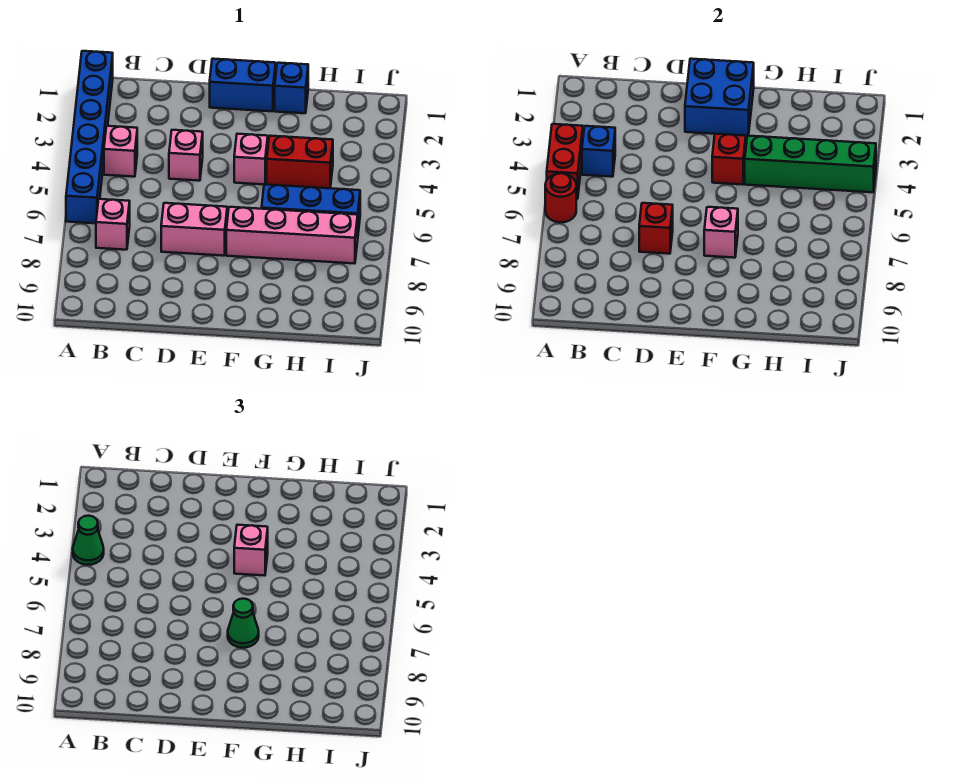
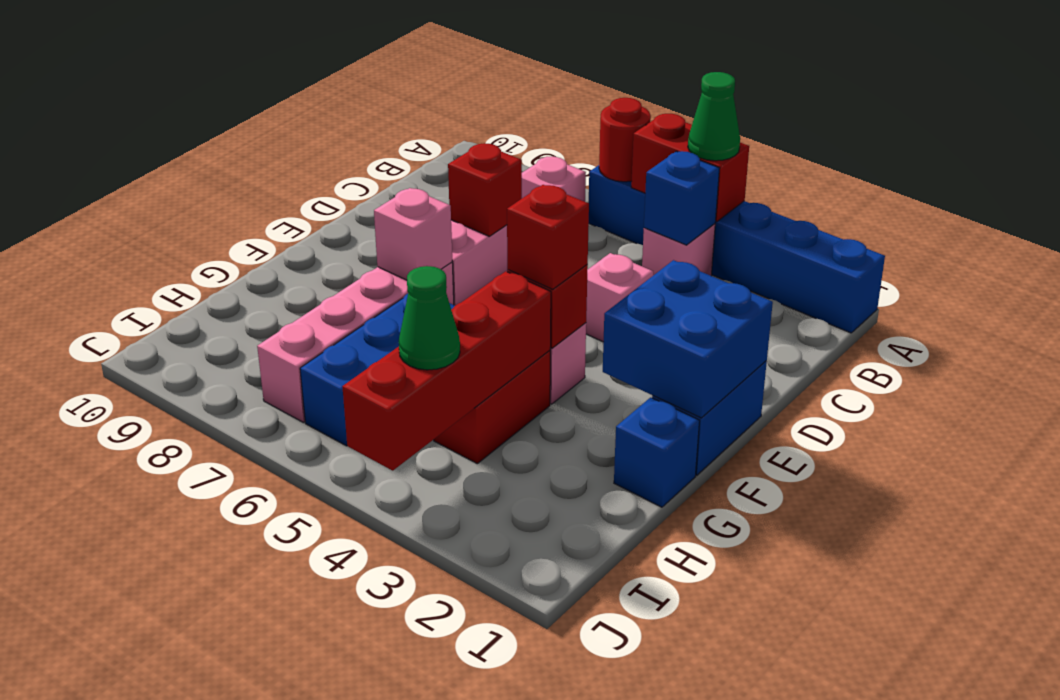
pink 1x1 brick [234,525,268,576] -> red 1x1 brick [507,185,589,289]
green 1x1 cone [228,599,259,648] -> green 1x1 cone moved to [399,266,460,370]
green 1x4 brick [745,136,876,192] -> red 1x4 brick [342,271,551,471]

